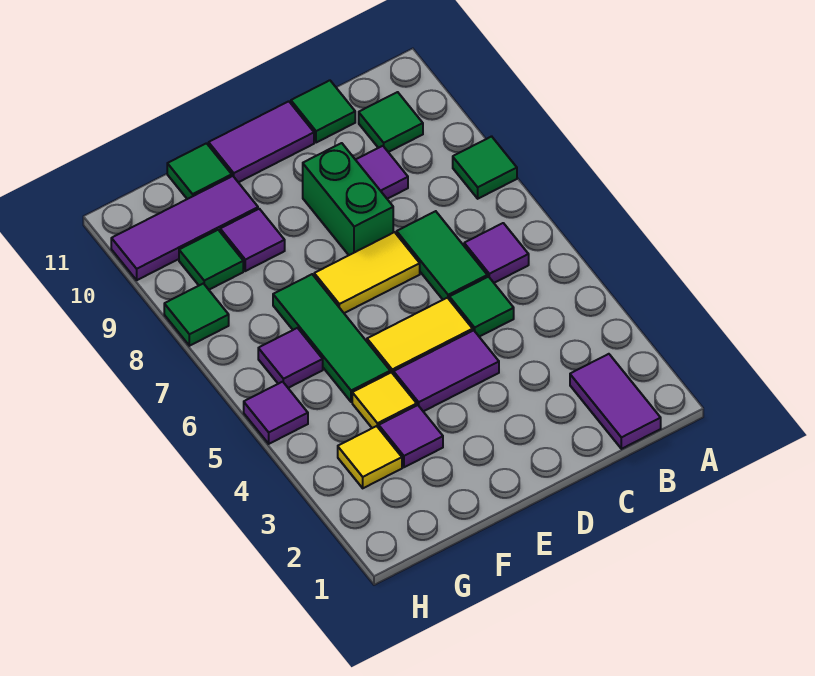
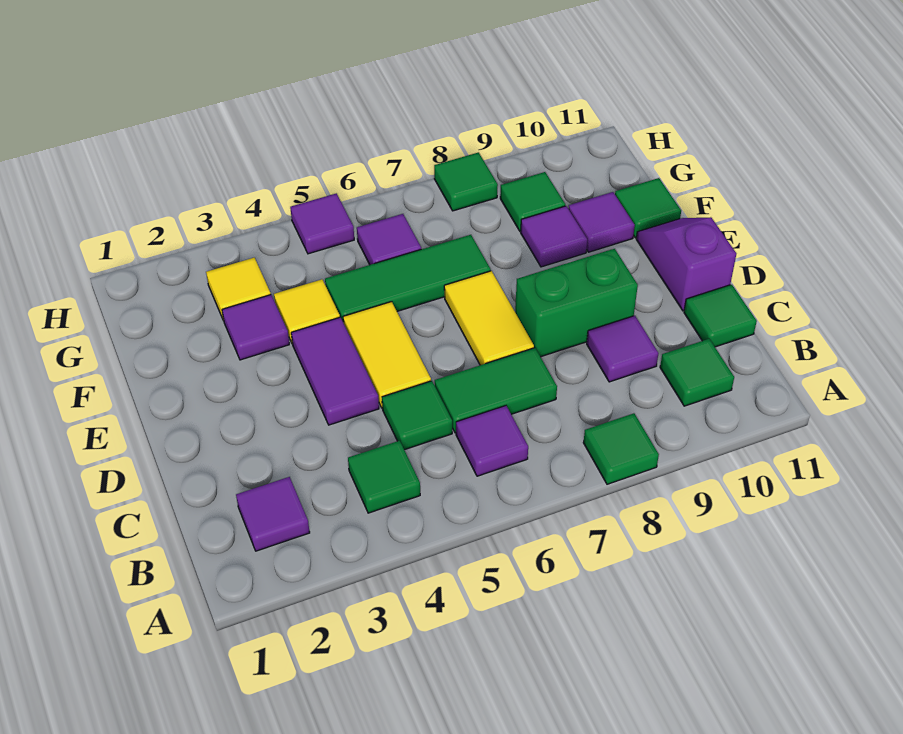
purple 1x2 tile [570,354,661,449] -> purple 1x1 tile [236,477,310,551]
none -> green 1x1 tile [348,441,420,513]
purple 1x2 tile [209,101,314,182] -> purple 1x2 slope [636,218,736,311]
purple 1x3 tile [111,176,258,280] -> purple 1x1 tile [568,192,635,252]

